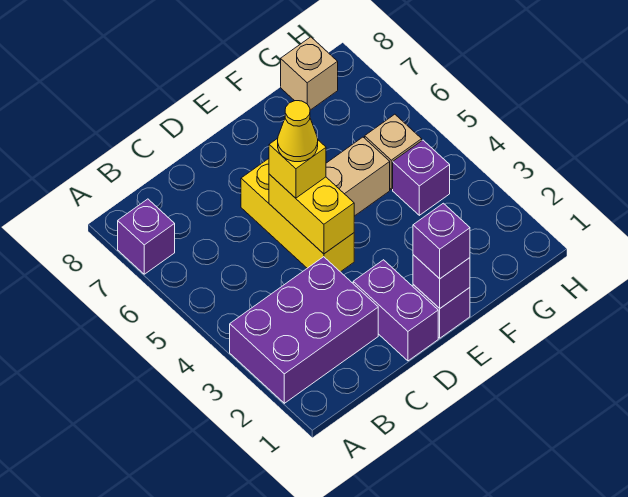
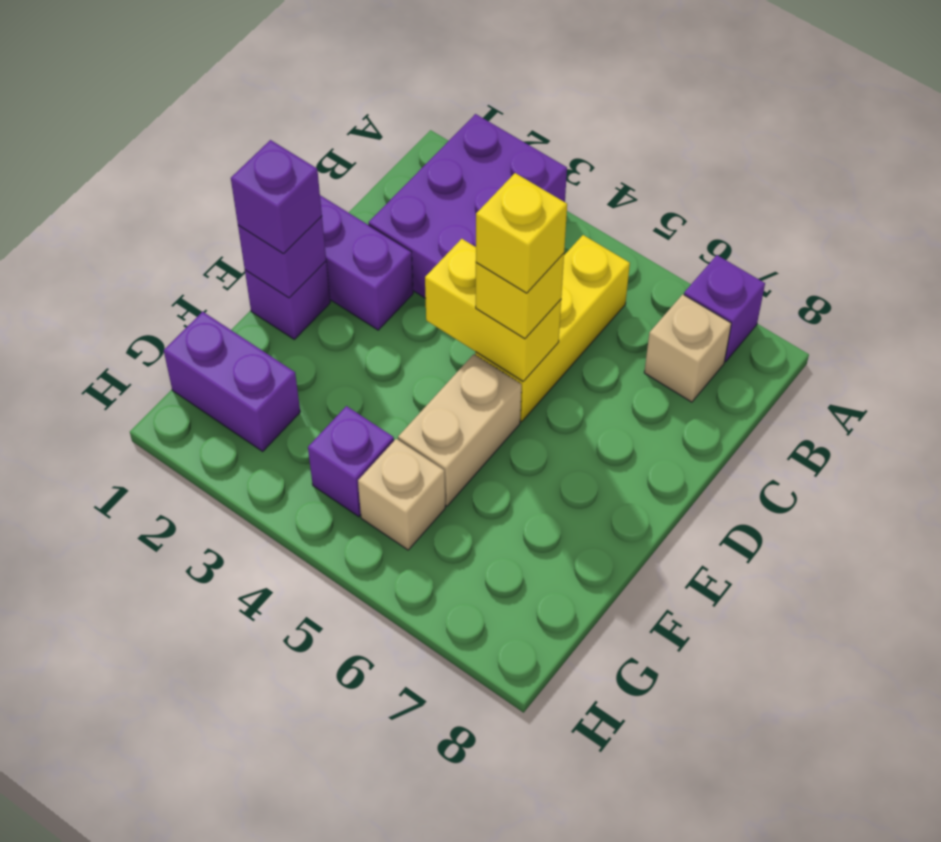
yellow 1x3 brick [241,159,354,272] -> yellow 1x3 brick turned to [475,235,630,422]
yellow 1x1 cone [278,101,318,162] -> yellow 1x1 brick [476,173,567,293]
none -> purple 1x2 brick [164,312,300,451]
tan 1x1 brick [281,37,338,110] -> tan 1x1 brick moved to [644,294,731,402]

